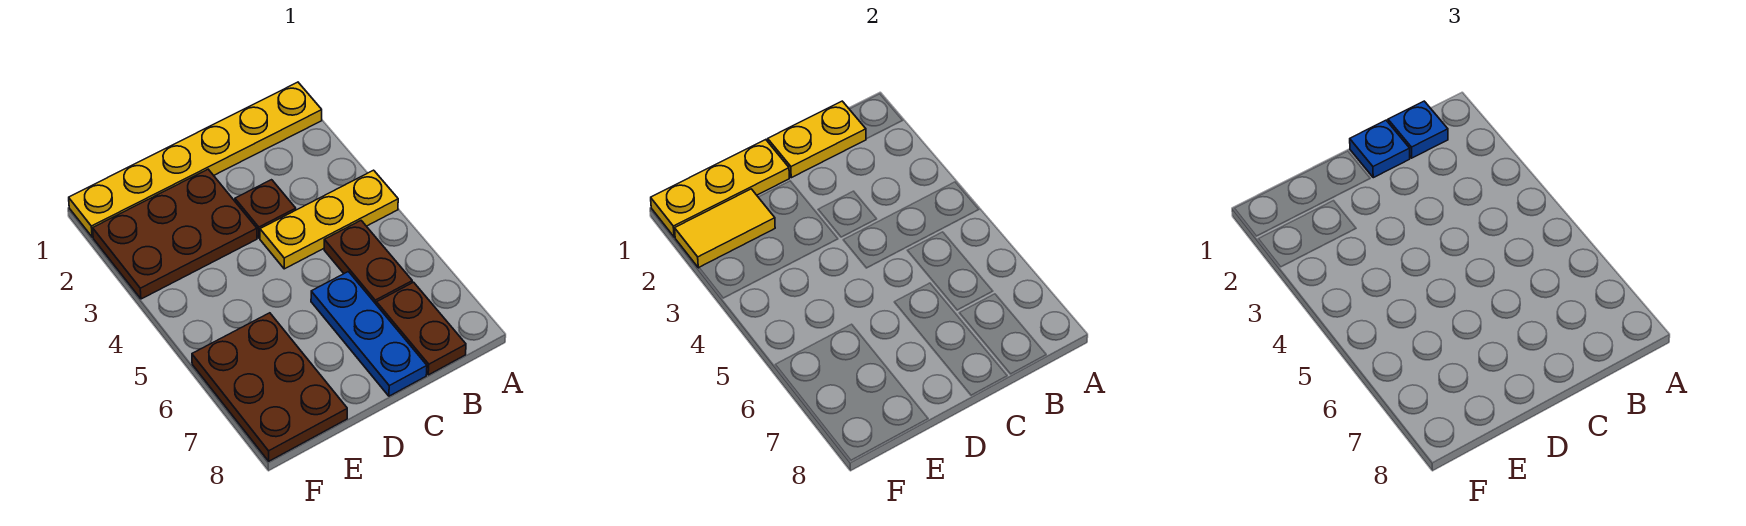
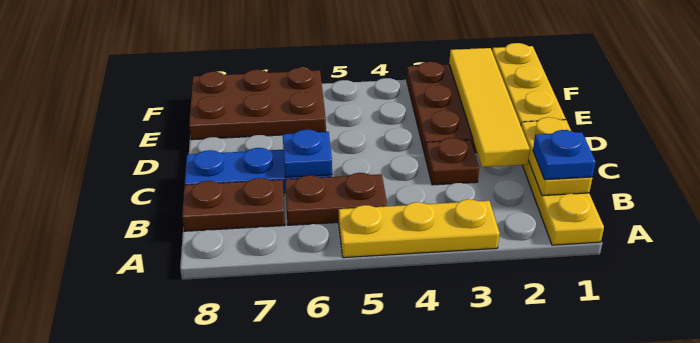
yellow 1x3 plate [260,170,398,269] -> yellow 1x3 plate turned to [339,199,500,258]
blue 1x1 plate [1350,120,1410,178] -> blue 1x1 plate moved to [283,130,332,177]
yellow 1x2 tile [675,189,775,268] -> yellow 1x4 tile [449,48,530,167]

